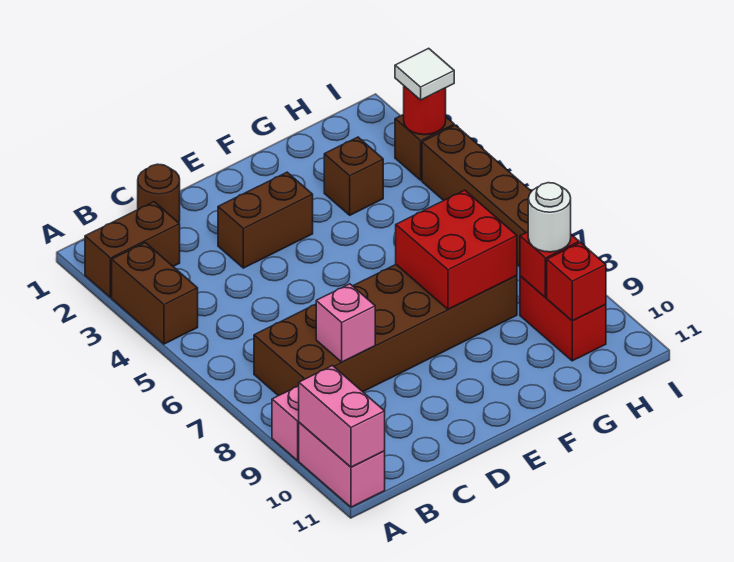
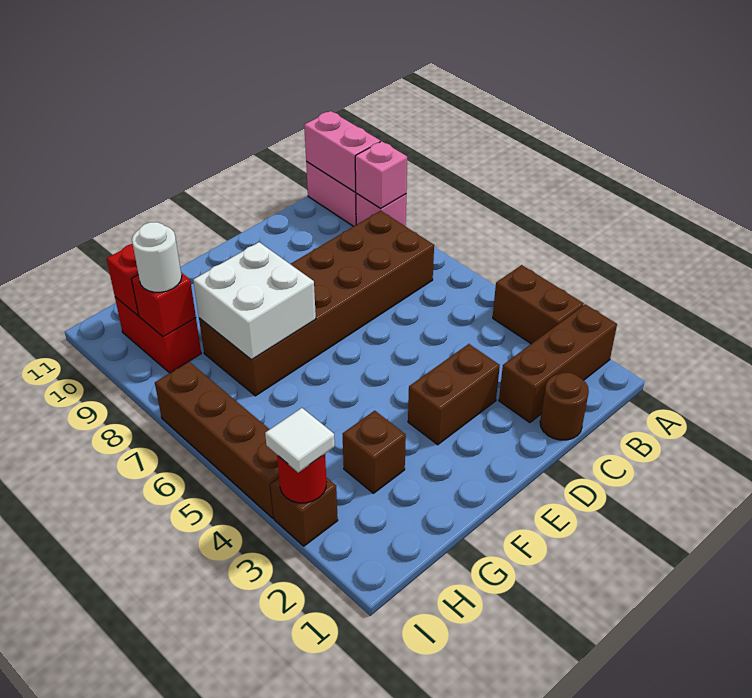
brown 1x2 brick [85,202,180,298] -> brown 1x3 brick [499,304,617,423]
pink 1x1 brick [316,284,375,362] -> pink 1x1 brick moved to [355,141,407,209]
red 2x2 brick [396,190,517,309] -> white 2x2 brick [193,242,316,360]

